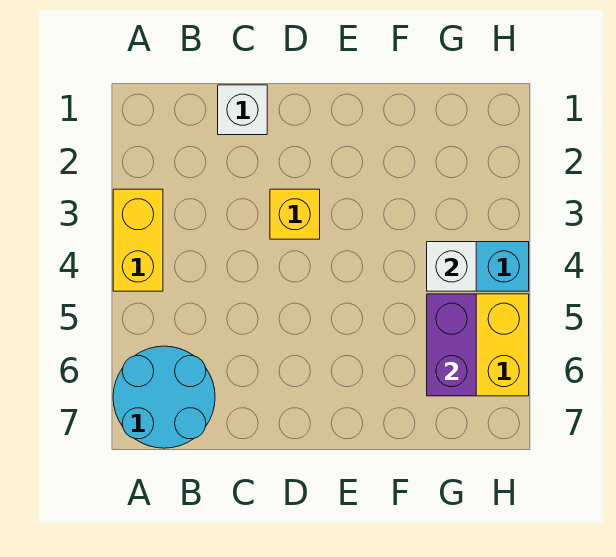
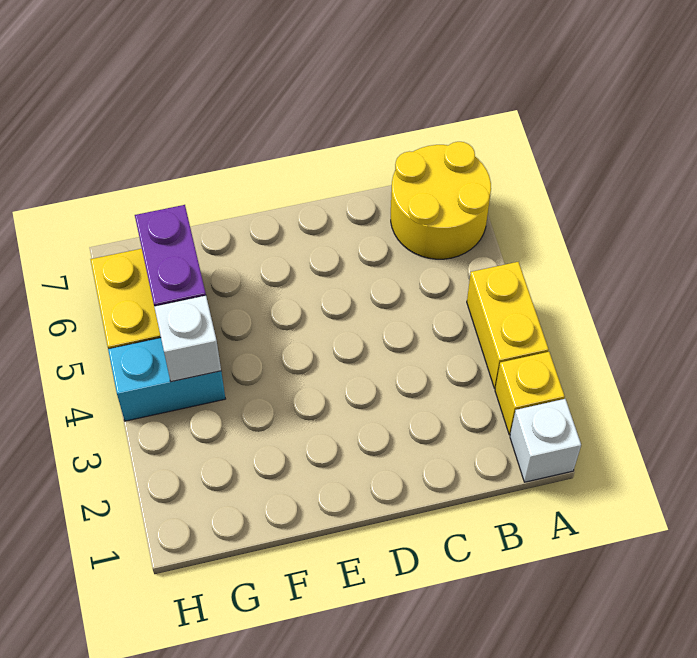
cyan 2x2 round brick [113,346,215,448] -> yellow 2x2 round brick [391,142,491,259]
white 1x1 brick [218,85,267,135] -> white 1x1 brick moved to [510,399,581,482]
yellow 1x1 brick [270,189,320,239] -> yellow 1x1 brick moved to [495,352,565,435]

